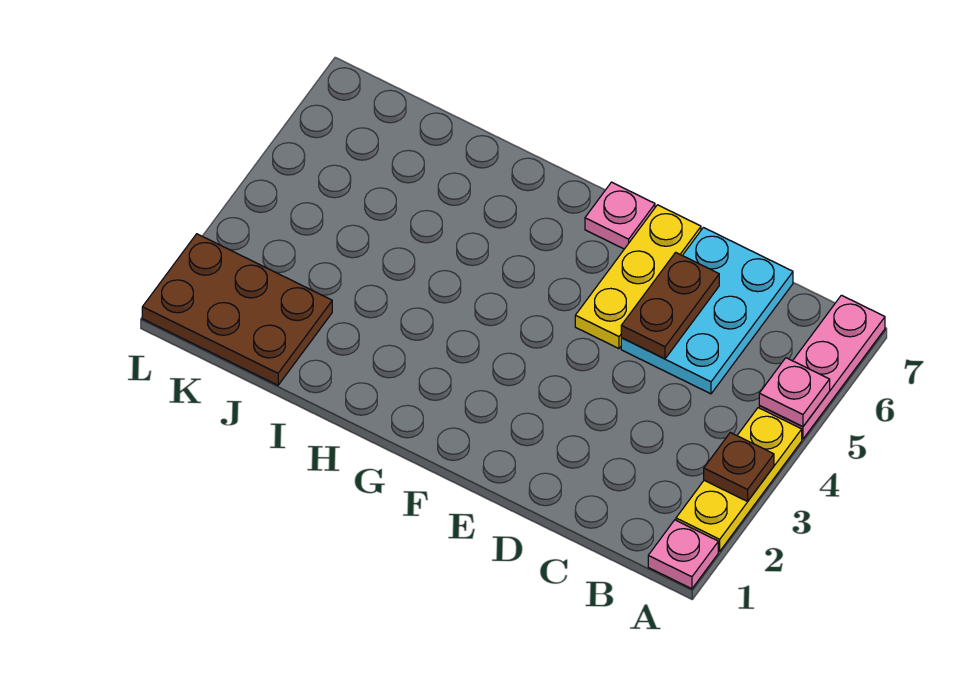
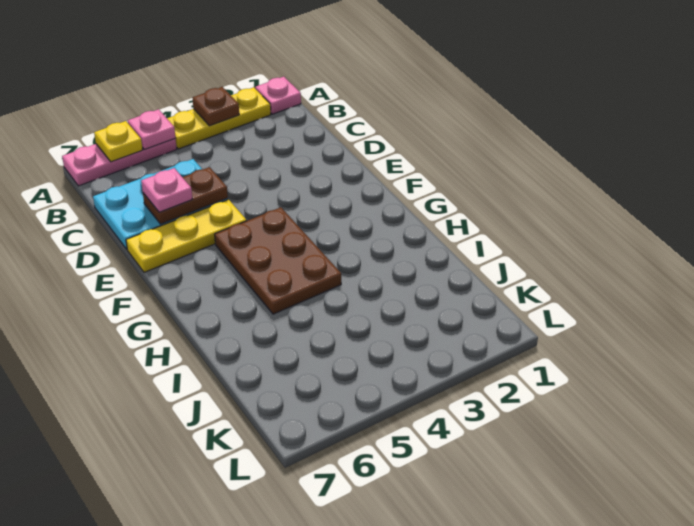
none -> yellow 1x1 plate [94,121,143,162]
pink 1x1 plate [585,182,655,249] -> pink 1x1 plate moved to [141,168,193,212]
brown 2x3 plate [142,234,332,385] -> brown 2x3 plate moved to [215,207,341,314]

